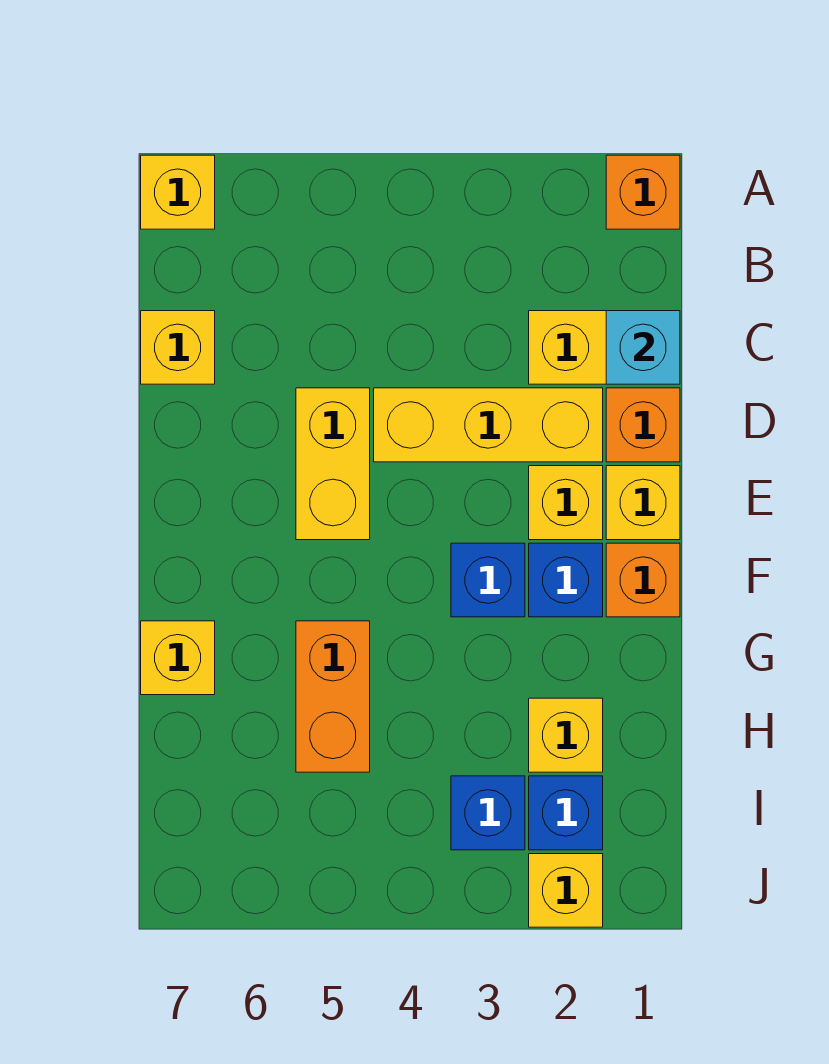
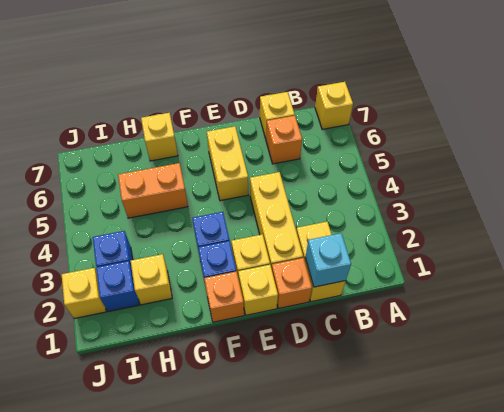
orange 1x1 brick [606,155,680,229] -> orange 1x1 brick moved to [266,116,302,164]
yellow 1x2 brick [296,388,370,540] -> yellow 1x2 brick turned to [207,126,248,201]

